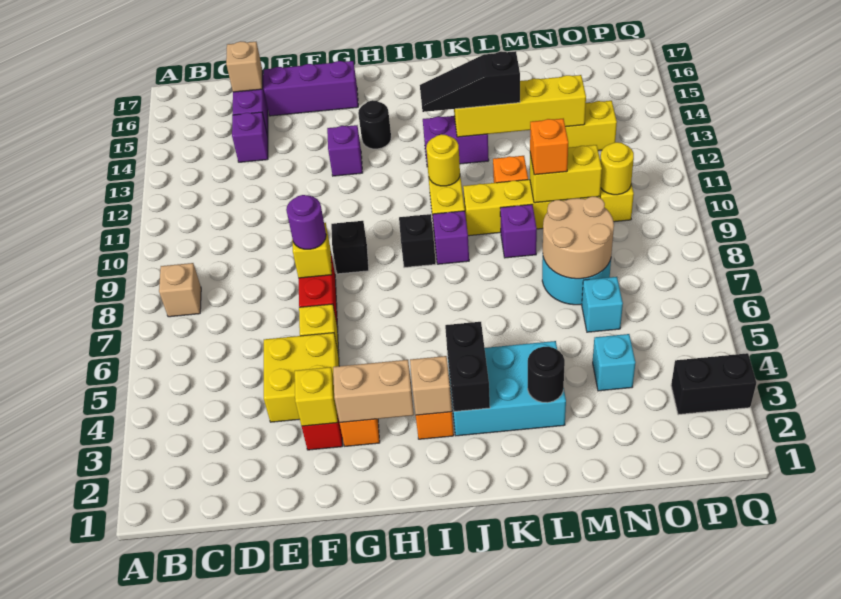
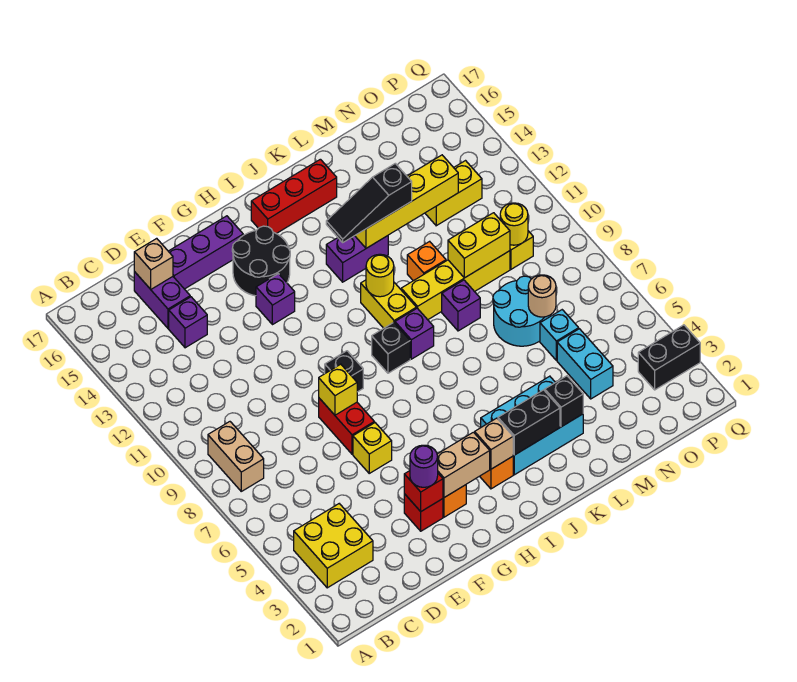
tan 1x1 brick [159,263,201,317] -> tan 1x2 brick [208,422,264,491]
yellow 2x2 brick [264,333,339,422] -> yellow 2x2 brick moved to [294,504,373,588]
yellow 1x1 brick [295,367,338,426] -> red 1x1 brick [404,471,443,511]
purple 1x1 round brick [286,195,326,249] -> purple 1x1 round brick moved to [410,445,438,487]
black 1x1 round brick [358,100,391,149] -> black 2x2 round brick [232,226,290,296]
none -> red 1x3 brick [251,159,337,234]
black 1x2 brick [445,322,490,412] -> black 1x2 brick turned to [498,390,560,455]
black 1x1 round brick [528,347,565,403] -> black 1x1 brick [545,376,583,427]
tan 2x2 round brick [543,196,614,279] -> tan 1x1 round brick [528,275,556,317]
orange 1x1 brick [530,119,568,175] -> none
cyan 1x1 brick [593,334,635,391] -> cyan 1x2 brick [557,329,613,399]

